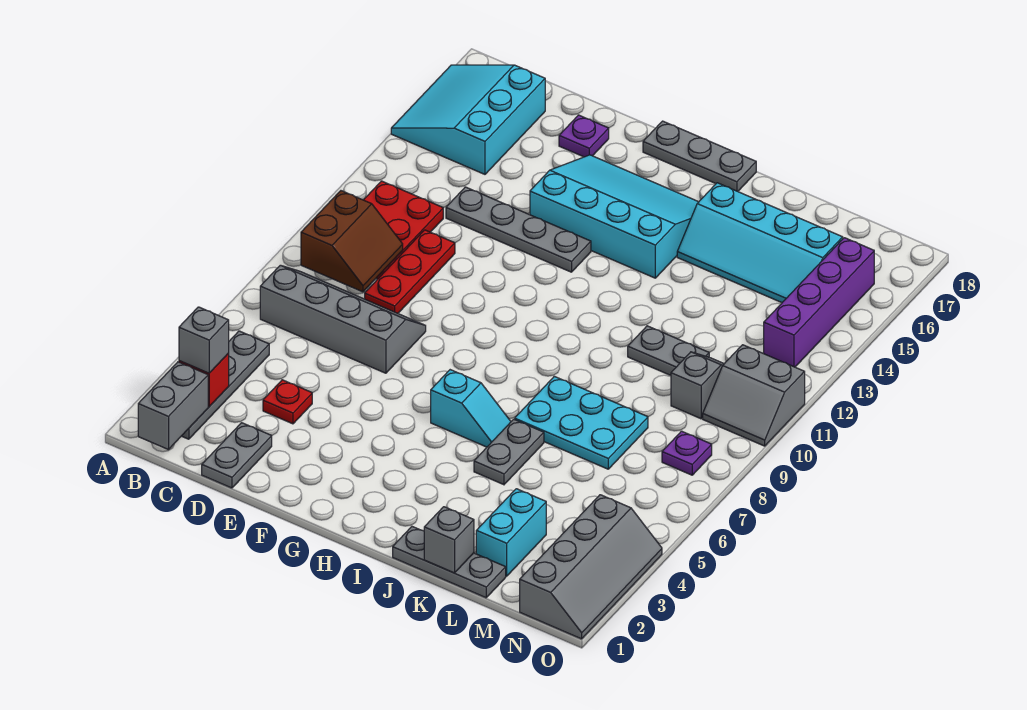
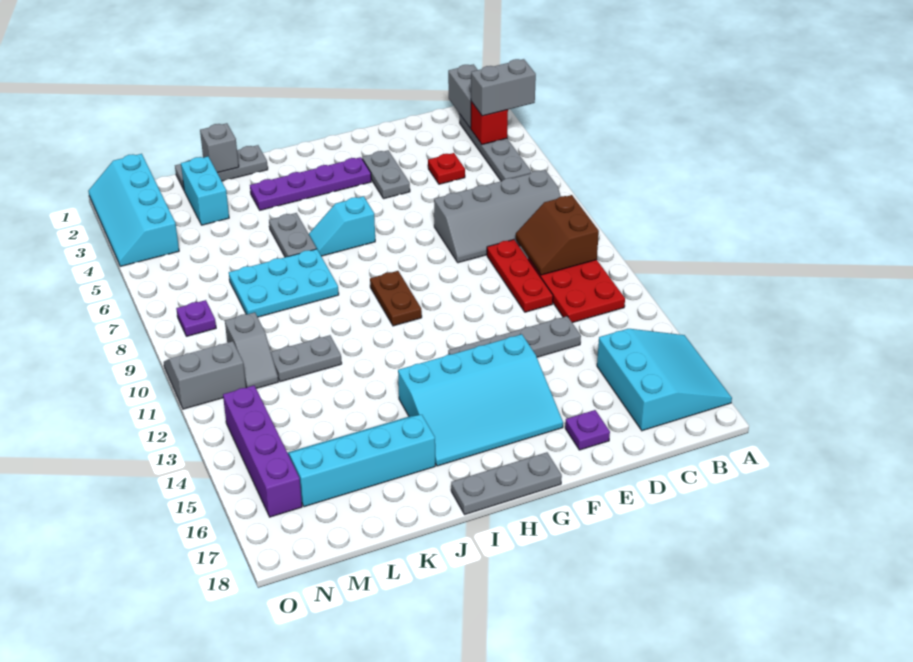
grey 1x1 brick [179,307,229,373] -> grey 1x2 brick [471,59,536,116]
grey 1x2 plate [202,423,272,488] -> grey 1x2 plate moved to [362,150,410,199]
none -> purple 1x4 plate [250,157,371,210]
none -> brown 1x2 plate [370,271,422,326]
grey 2x4 slope [520,495,662,639] -> cyan 2x4 slope [88,154,179,266]

